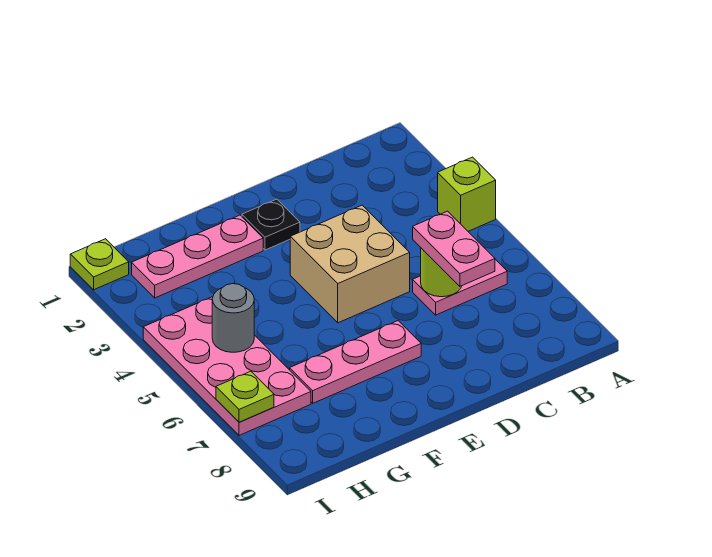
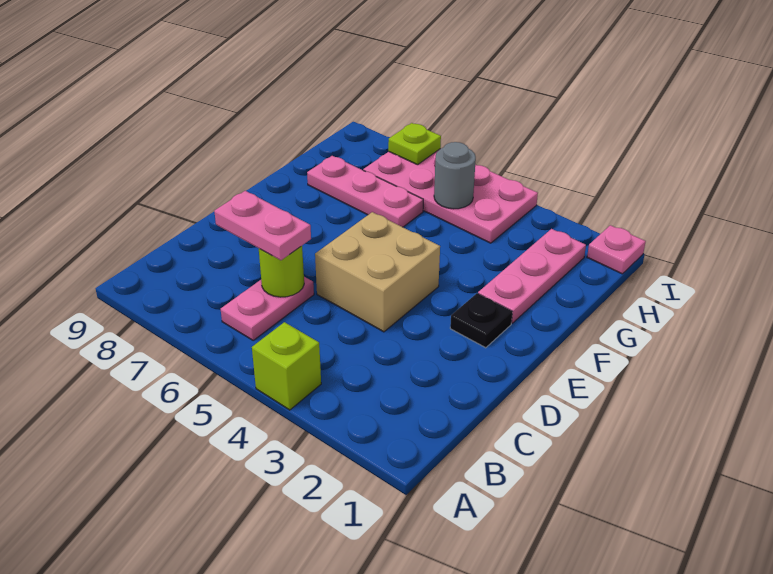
pink 1x3 plate [290,321,421,403] -> pink 1x3 plate turned to [307,156,423,227]
lime 1x1 plate [70,239,129,290] -> pink 1x1 plate [587,225,646,274]

